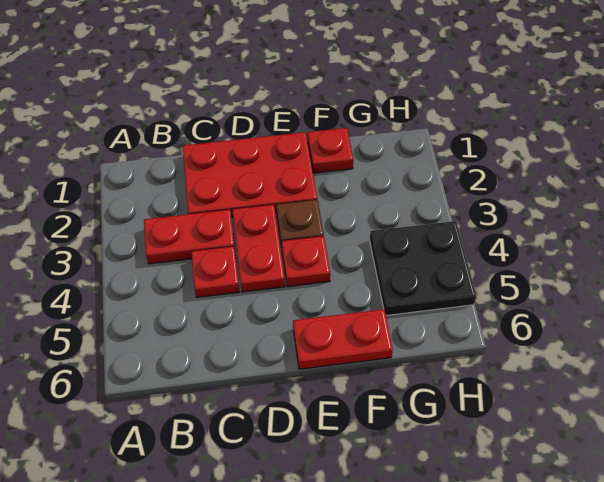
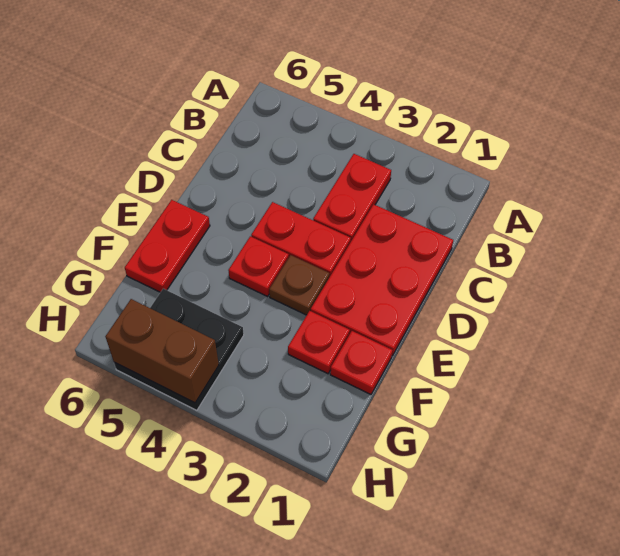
red 1x1 plate [191,247,240,297] -> red 1x1 plate moved to [288,311,350,374]
none -> brown 1x2 brick [105,299,219,403]

